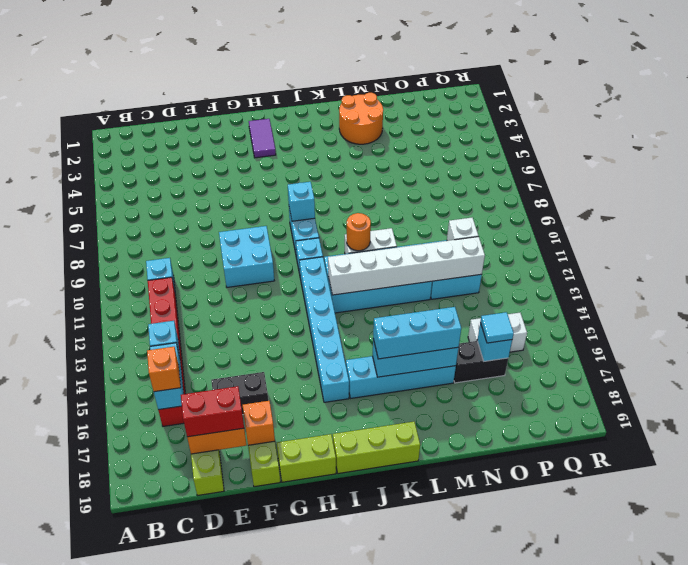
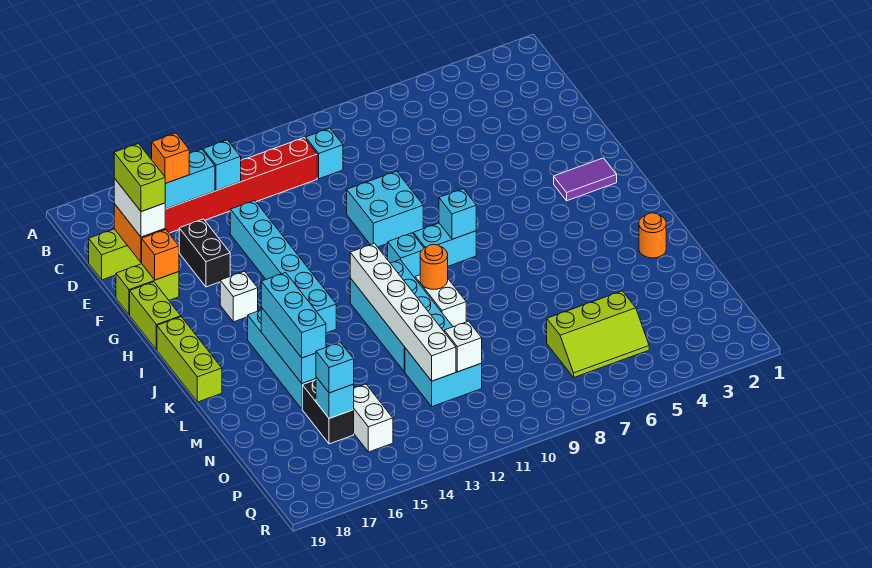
red 1x2 brick [181,386,244,437] -> white 1x2 brick [114,178,165,237]
none -> lime 1x2 brick [114,144,166,212]
none -> white 1x1 brick [220,271,258,322]
cyan 1x6 brick [299,257,349,402] -> cyan 1x6 brick turned to [230,200,336,333]
orange 2x2 round brick [339,93,383,144] -> orange 1x1 round brick [639,213,666,258]
none -> lime 2x3 slope [547,291,649,377]
cyan 1x1 tile [480,312,514,343] -> cyan 1x1 brick [316,342,354,393]

